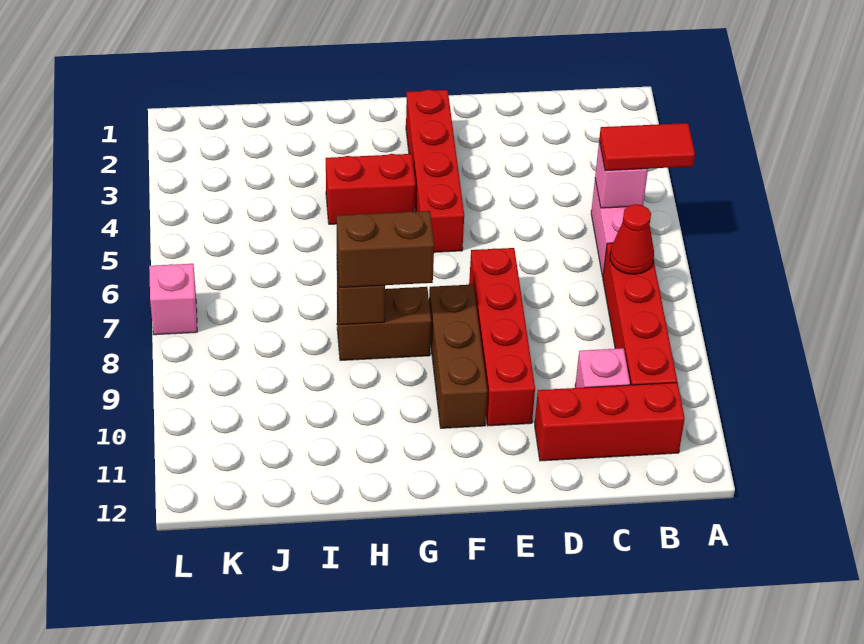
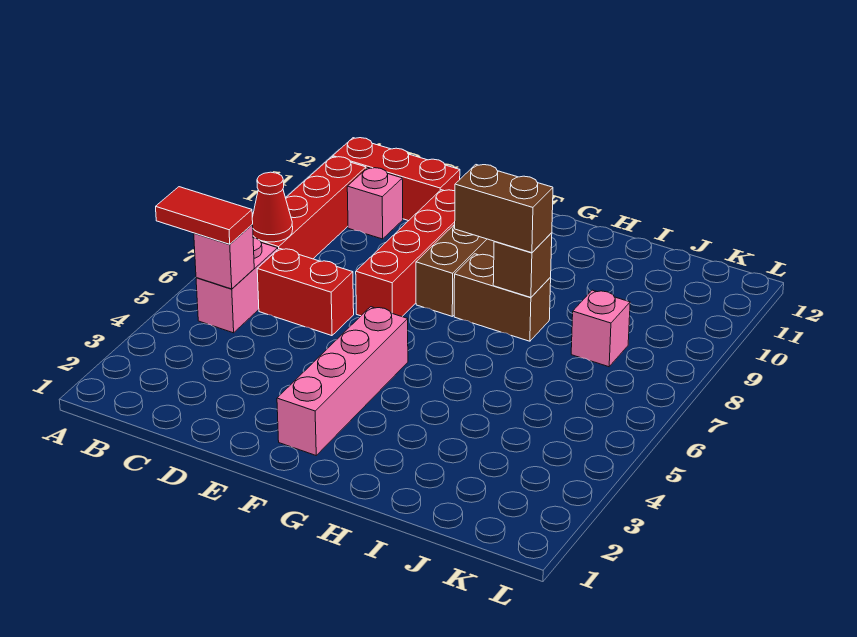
red 1x4 brick [406,90,464,252] -> pink 1x4 brick [277,307,408,455]
red 1x2 brick [326,154,415,224] -> red 1x2 brick moved to [257,248,354,336]
pink 1x1 brick [149,264,197,335] -> pink 1x1 brick moved to [571,290,630,367]

